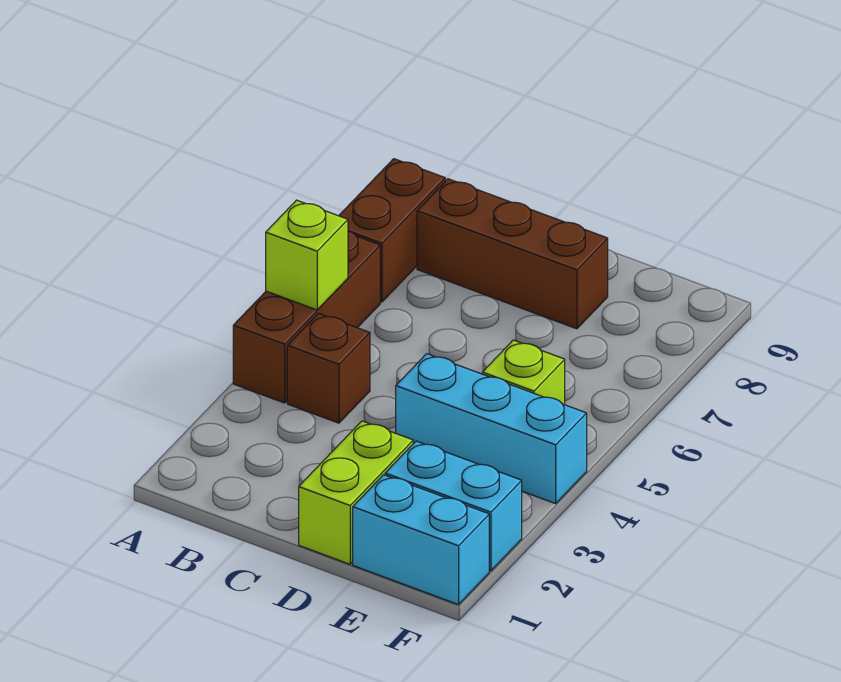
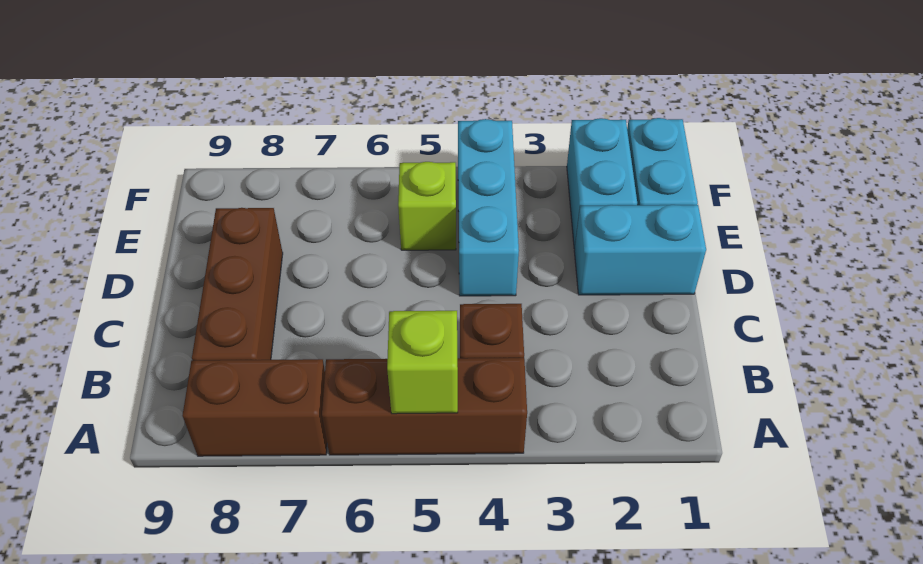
lime 1x2 brick [299,421,413,564] -> cyan 1x2 brick [574,205,706,295]

